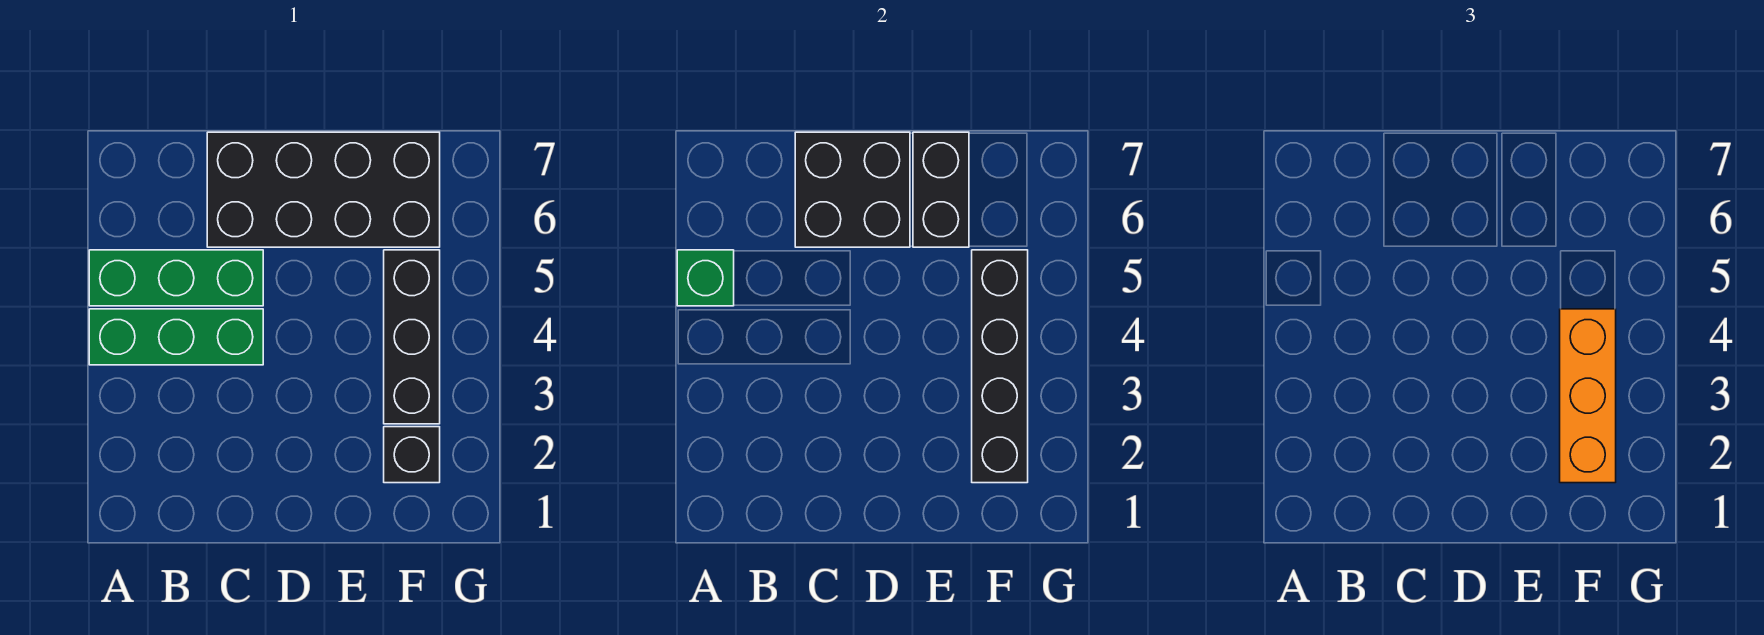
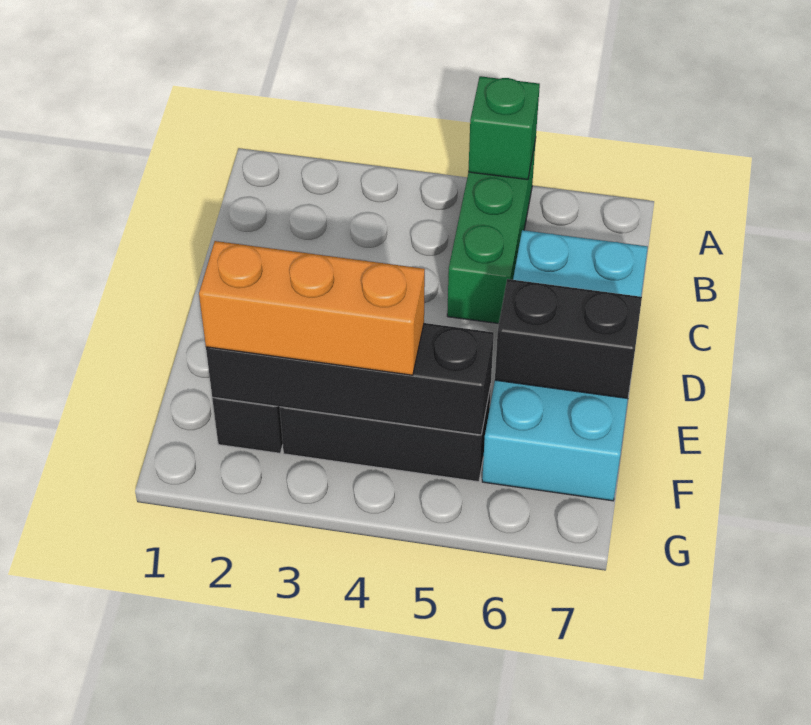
green 1x3 brick [89,309,263,365] -> none
black 2x4 brick [207,132,440,247] -> cyan 2x4 brick [482,230,648,501]
black 2x2 brick [795,132,910,247] -> none

